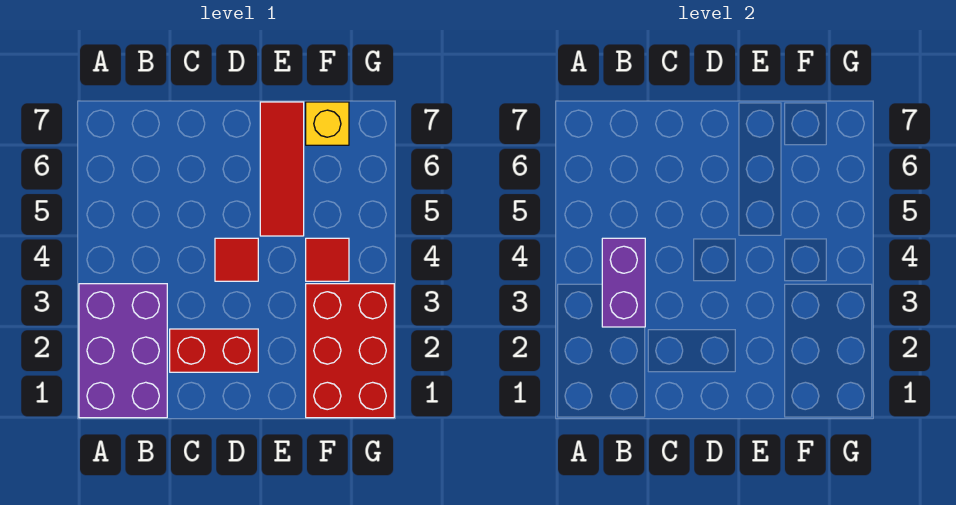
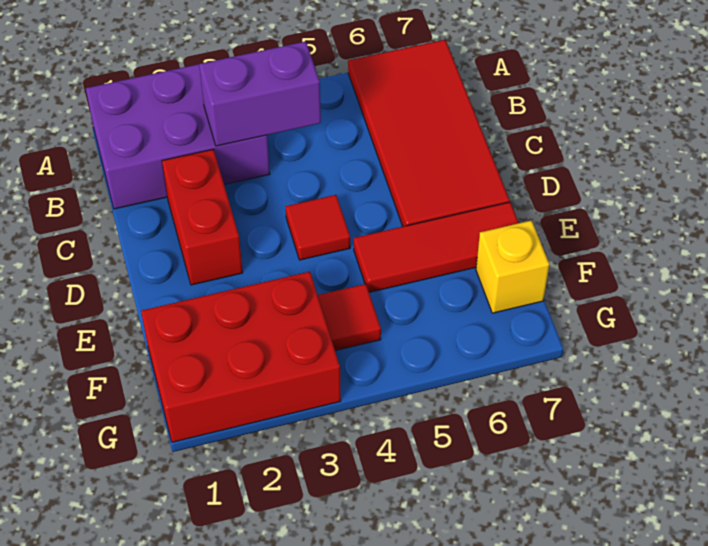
none -> red 2x4 tile [348,40,510,226]

